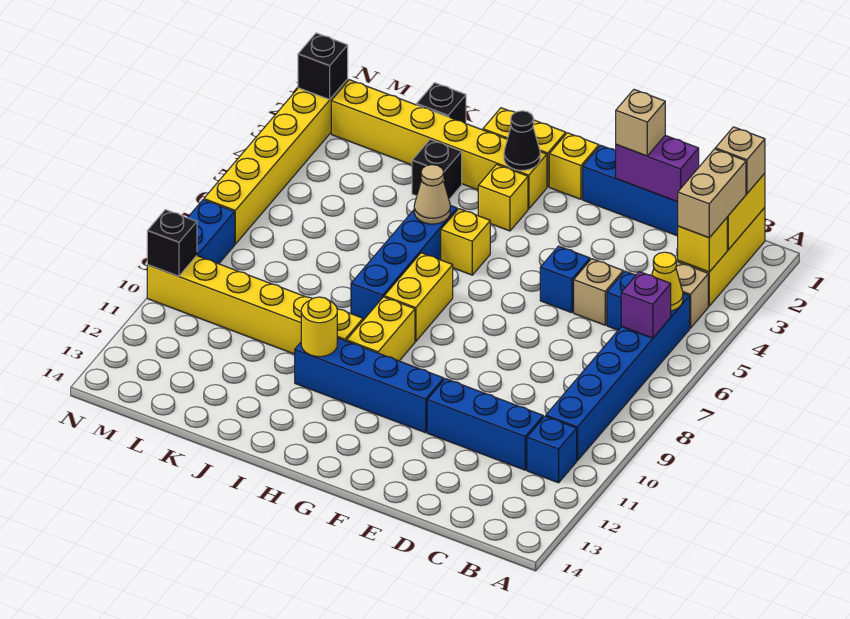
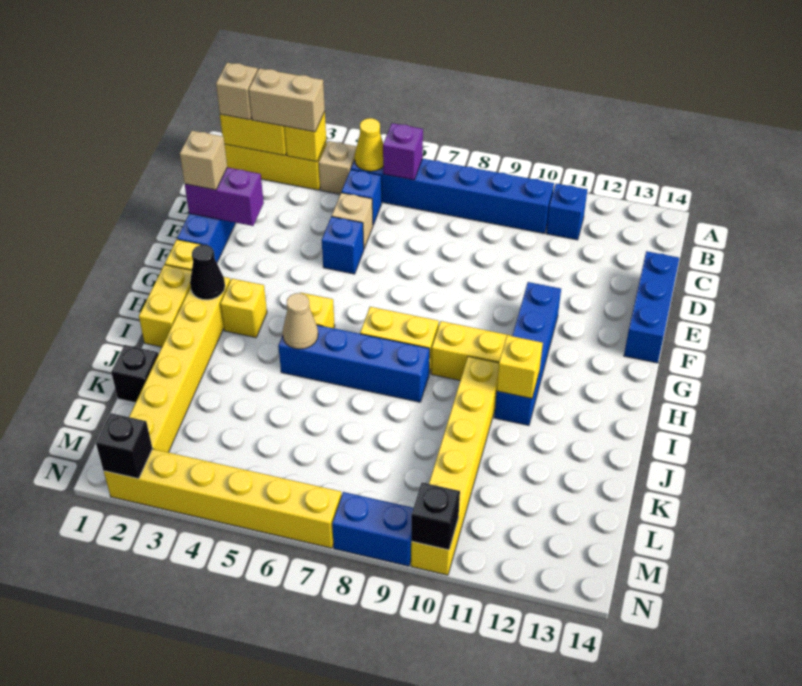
blue 1x3 brick [427,379,543,470] -> blue 1x3 brick moved to [624,251,679,363]
purple 1x2 brick [616,135,699,202] -> purple 1x2 brick turned to [185,167,264,226]
yellow 1x1 round brick [301,297,337,357] -> yellow 1x1 brick [497,335,543,399]
black 1x1 brick [412,139,462,199] -> none

